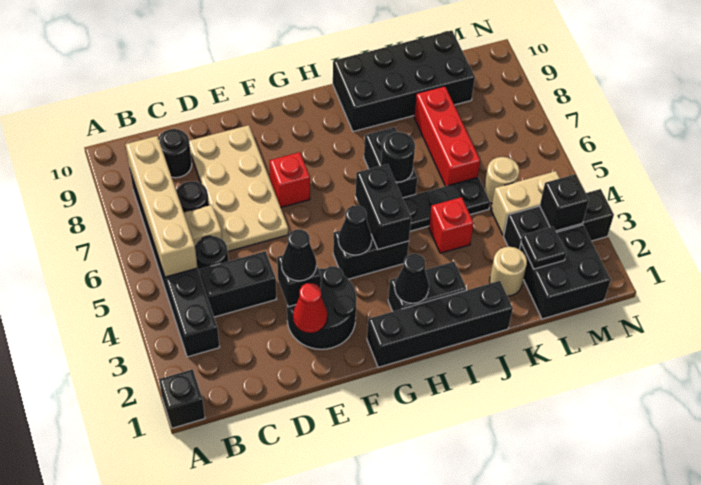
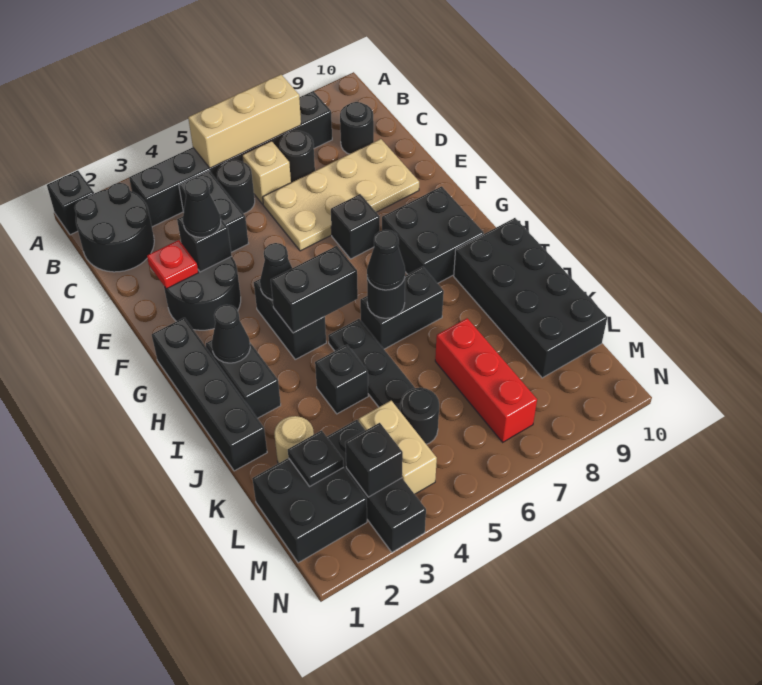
none -> black 2x2 round brick [74,183,154,272]
tan 1x4 brick [125,136,197,277] -> tan 1x3 brick [188,75,301,168]
red 1x1 cone [293,283,327,333] -> red 1x1 plate [147,240,198,289]
red 1x1 brick [269,152,310,207] -> black 1x1 brick [331,194,380,259]
none -> black 2x2 brick [382,186,484,283]
none -> black 1x1 cone [367,230,405,290]
red 1x1 brick [429,197,474,253] -> black 1x1 brick [315,345,368,414]
red 1x3 brick [414,86,480,186] -> red 1x3 brick turned to [435,318,537,442]
tan 1x1 round brick [484,157,519,203] -> black 1x1 round brick [400,388,439,444]

